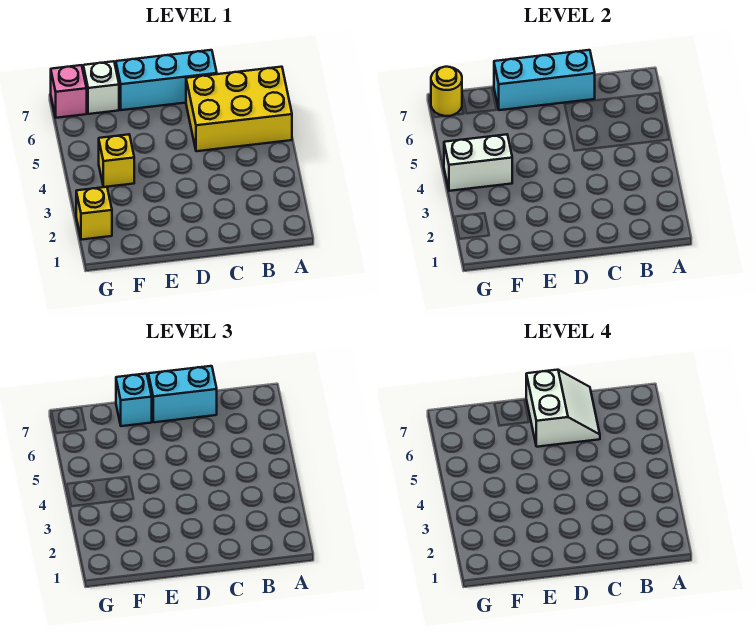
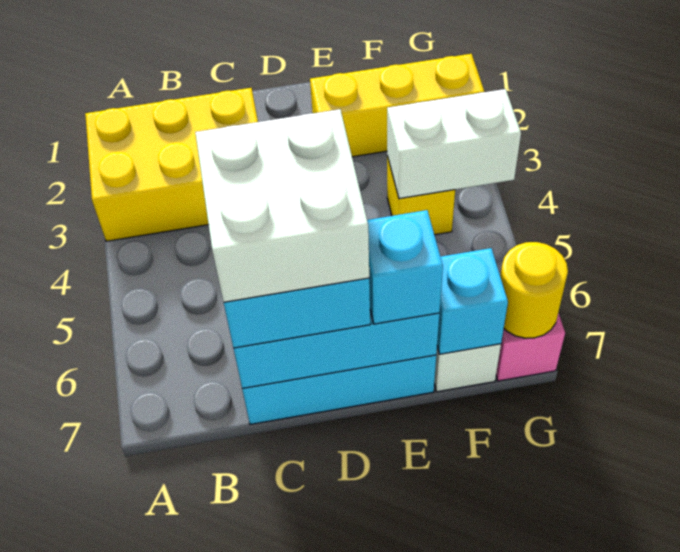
yellow 2x3 brick [186,67,292,151] -> yellow 2x3 brick moved to [85,88,258,241]
white 2x2 slope [526,370,600,447] -> white 2x2 brick [195,109,369,302]
none -> cyan 1x1 brick [437,248,508,354]
yellow 1x1 brick [76,187,112,240] -> yellow 1x3 brick [310,54,484,157]

